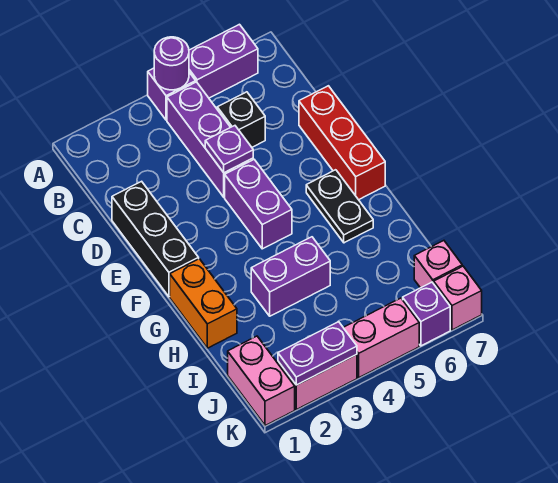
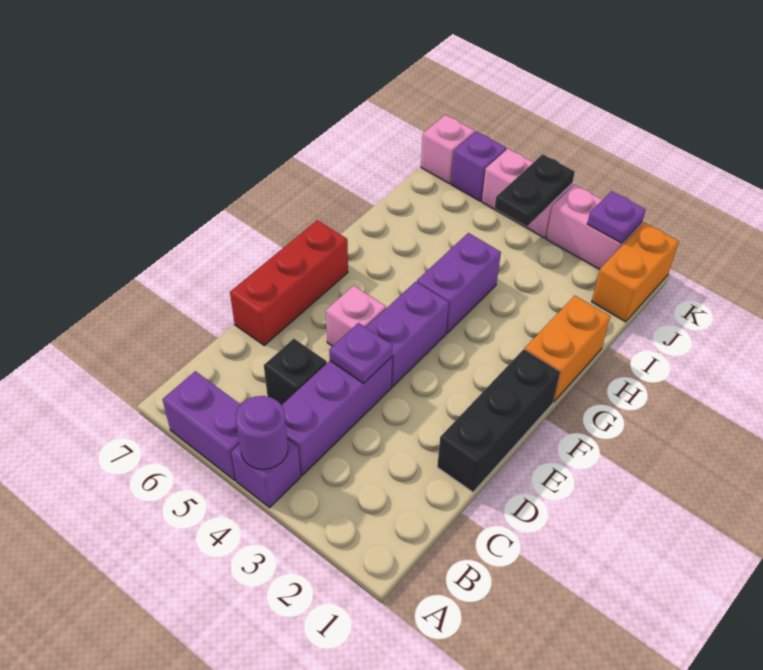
black 1x2 plate [306,170,373,243] -> black 1x2 plate moved to [495,154,575,226]
purple 1x2 brick [251,237,330,316] -> purple 1x2 brick turned to [417,233,501,333]
pink 1x2 brick [228,336,295,426] -> orange 1x2 brick [592,222,679,322]
pink 1x1 brick [414,241,462,288] -> pink 1x1 brick moved to [326,285,386,346]
purple 1x2 plate [278,322,357,385] -> purple 1x1 plate [587,191,646,243]

